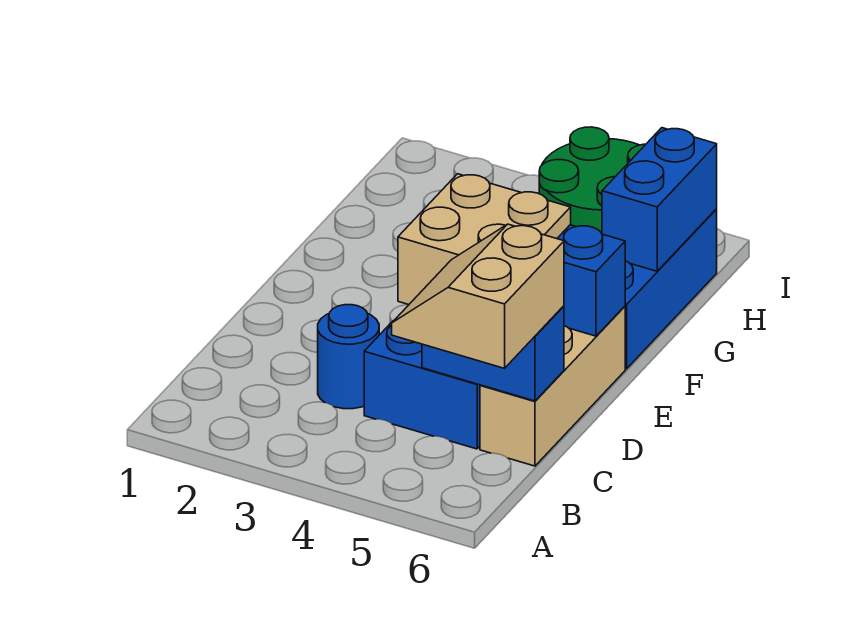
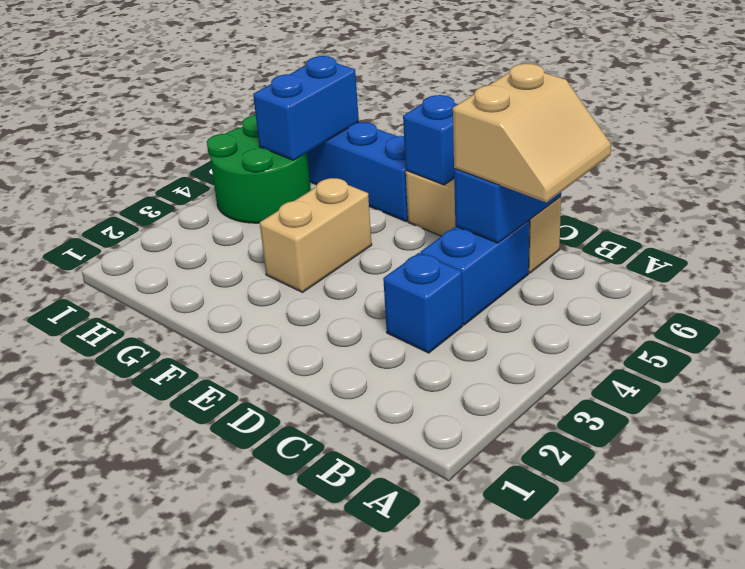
tan 2x2 slope [392,224,564,368] -> tan 2x2 slope turned to [453,64,611,203]
blue 1x1 round brick [318,305,379,409] -> blue 1x1 brick [383,253,463,353]
tan 2x2 brick [398,174,571,305] -> tan 1x2 brick [260,178,372,292]
blue 1x2 brick [602,128,717,271] -> blue 1x2 brick turned to [253,56,359,160]

